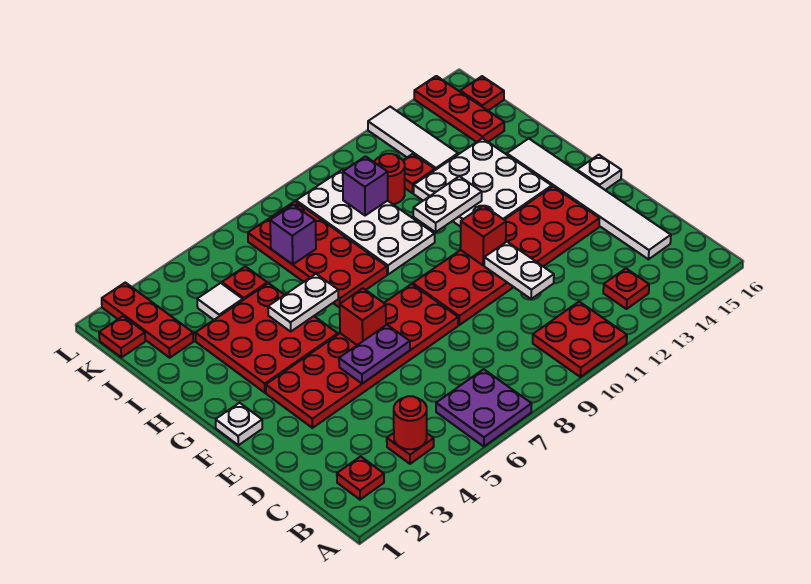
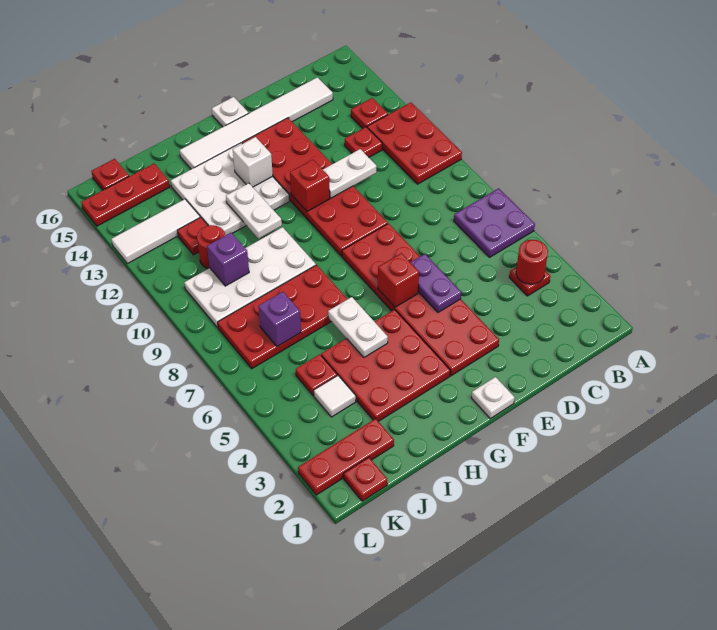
red 2x2 plate [533,302,627,377] -> red 2x3 plate [367,103,462,184]
red 1x1 plate [337,456,384,500] -> red 1x1 plate moved to [345,127,382,157]
none -> white 1x1 brick [233,137,273,187]

